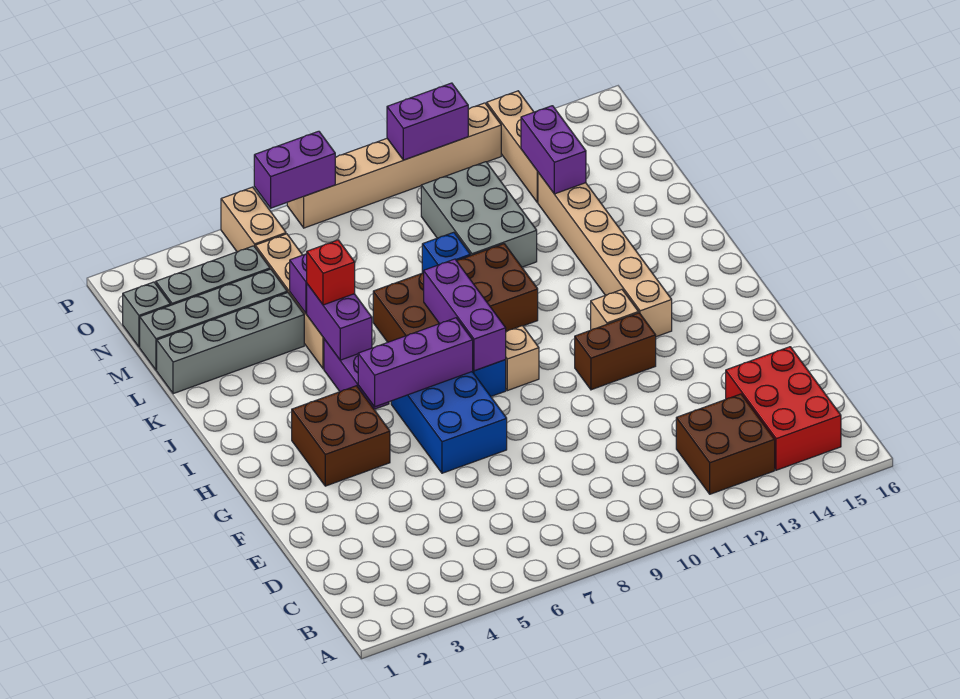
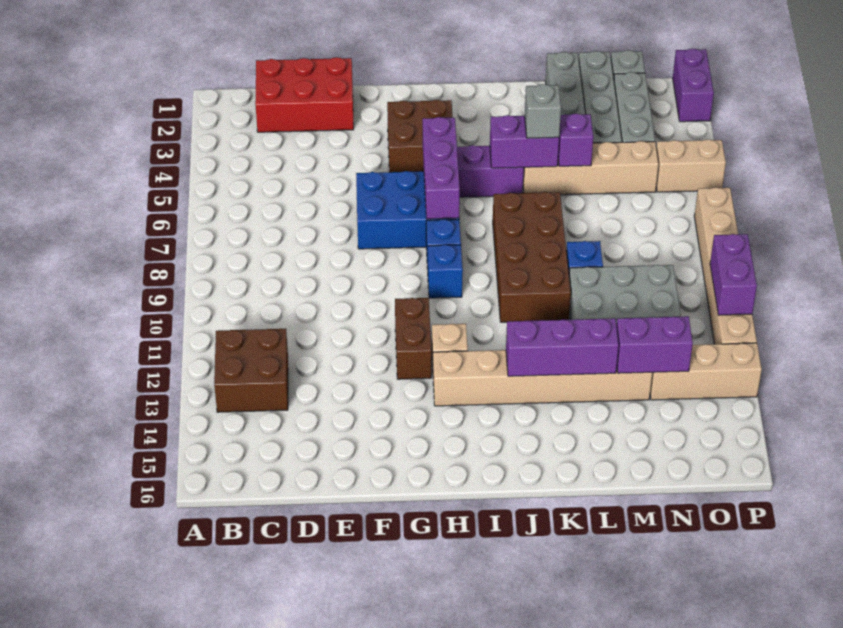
red 2x3 brick [726,347,841,470] -> red 2x3 brick moved to [255,57,354,132]
purple 1x3 brick [424,259,506,371] -> purple 1x3 brick moved to [506,318,619,376]
tan 1x1 brick [505,326,539,391] -> blue 1x1 brick [428,245,463,298]
red 1x1 brick [307,240,355,305] -> grey 1x1 brick [525,84,561,138]
purple 1x2 brick [254,131,335,208] -> purple 1x2 brick moved to [673,49,714,122]

